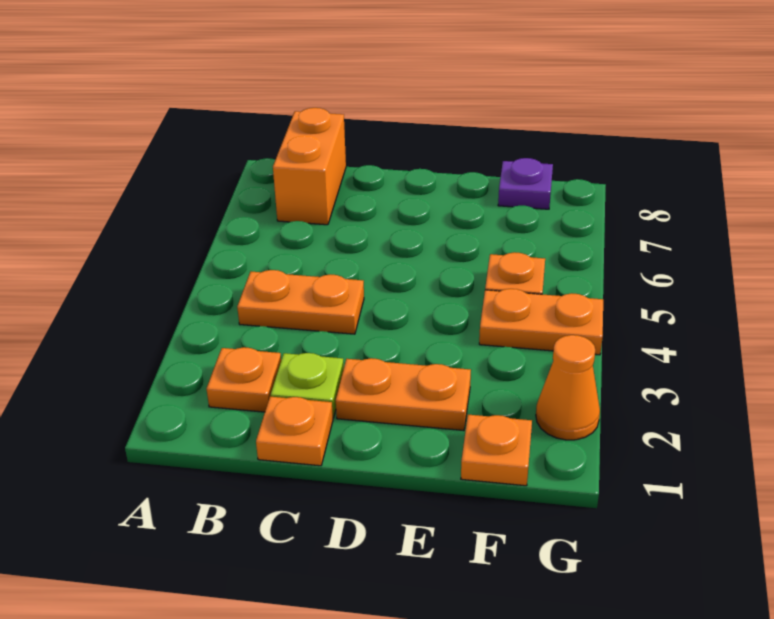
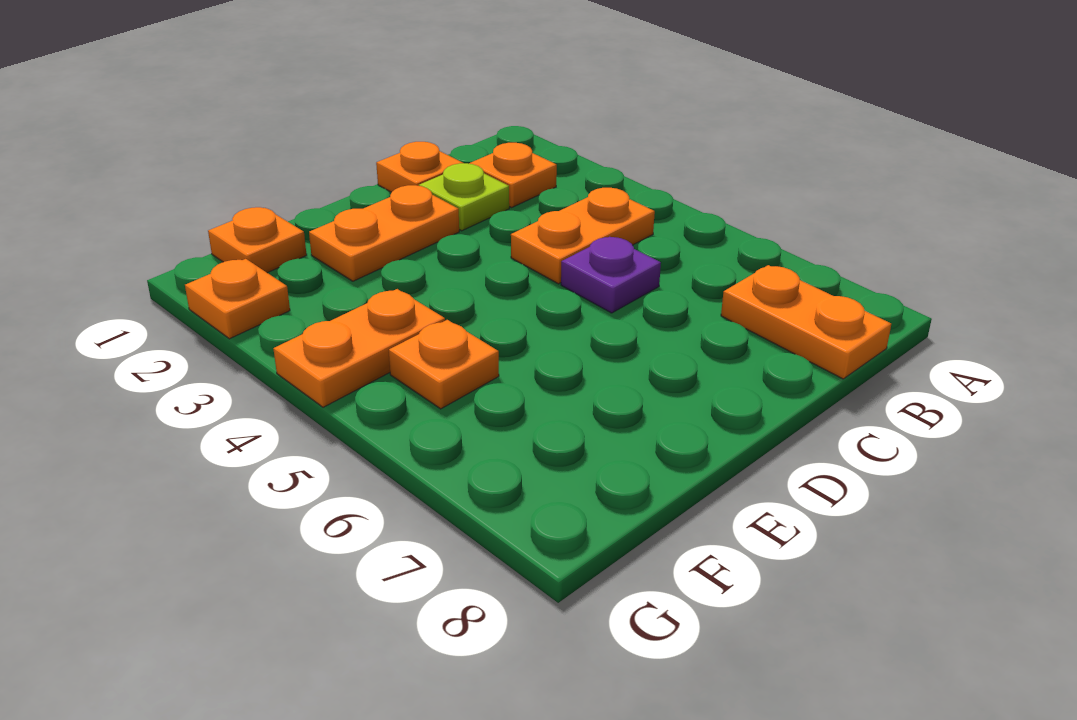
orange 1x2 brick [273,108,346,225] -> orange 1x2 plate [721,265,891,379]
purple 1x1 plate [498,158,553,209] -> purple 1x1 plate moved to [561,237,661,313]
orange 1x1 cone [536,335,600,440] -> orange 1x1 plate [185,259,290,339]

